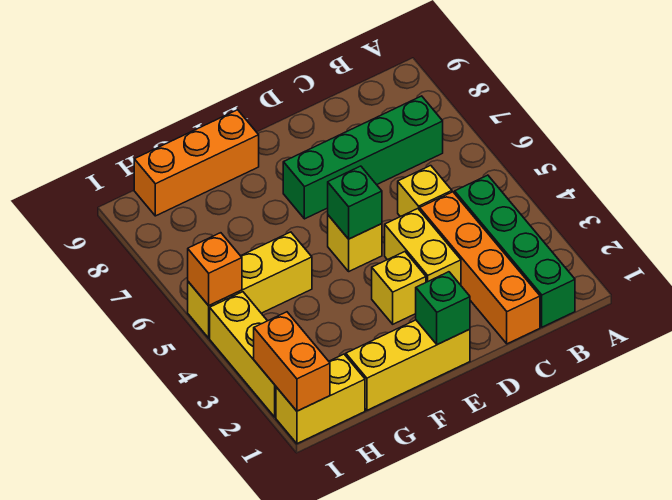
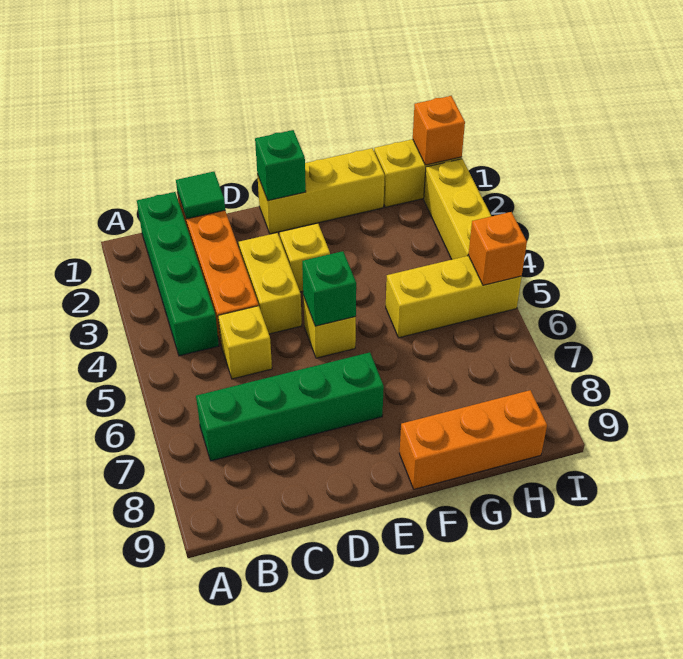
none -> green 1x1 tile [176,172,225,219]
orange 1x2 brick [254,312,330,411] -> orange 1x1 brick [413,96,465,165]

